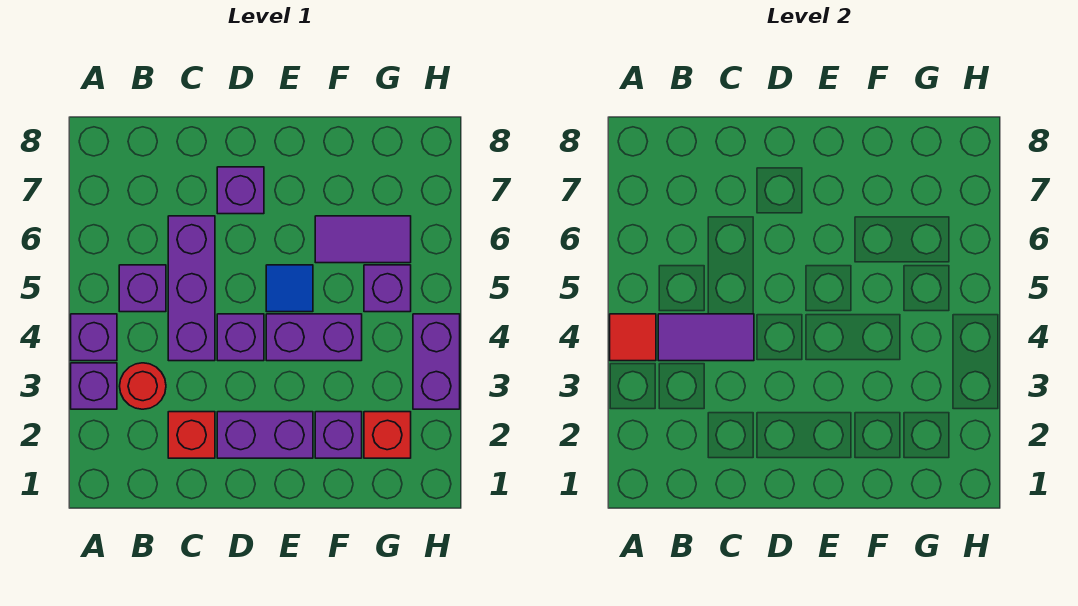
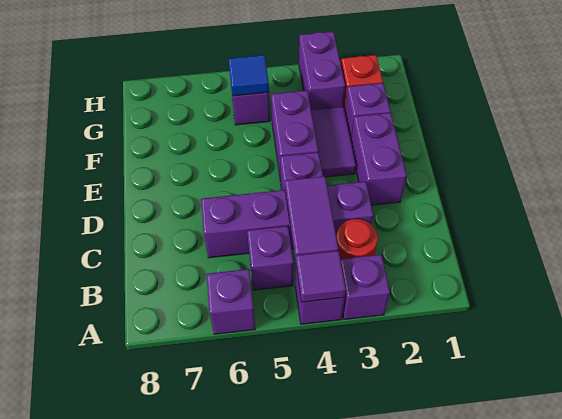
red 1x1 tile [610,314,656,361] -> purple 1x1 tile [296,251,346,302]
red 1x1 brick [168,412,215,458] -> none
purple 1x3 brick [168,216,215,361] -> purple 1x4 brick [201,181,373,258]
purple 1x1 brick [217,167,264,214] -> purple 1x1 brick moved to [207,269,255,334]
blue 1x1 tile [266,265,313,312] -> blue 1x1 tile moved to [228,55,269,96]
purple 1x2 tile [315,216,411,263] -> purple 1x2 tile moved to [311,107,356,177]
purple 1x2 brick [413,314,460,409] -> purple 1x2 brick turned to [299,32,345,110]

